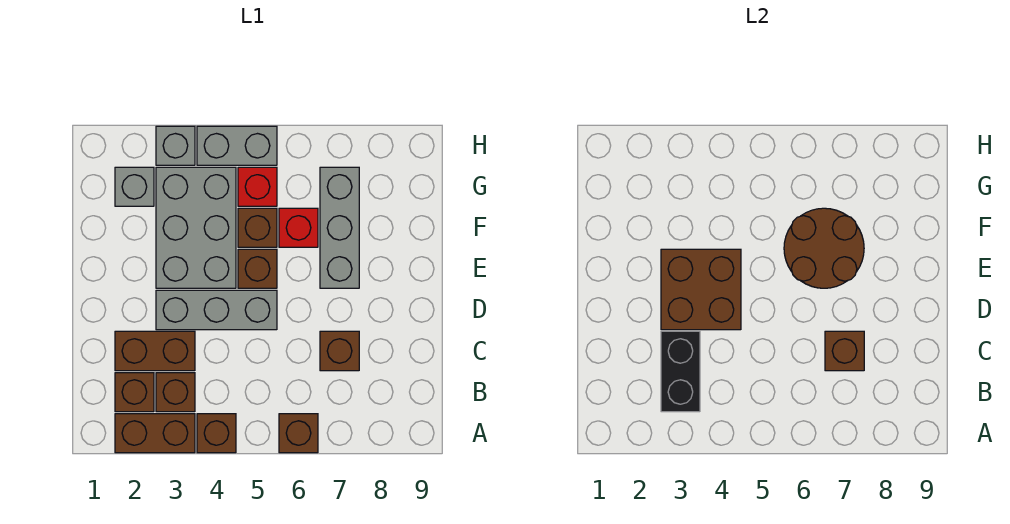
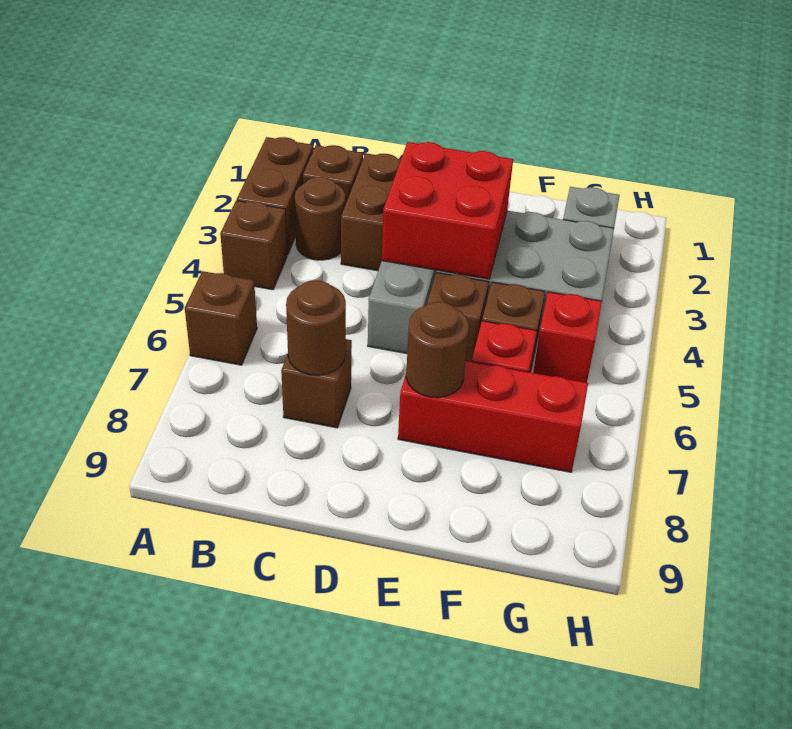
brown 1x1 brick [156,373,195,412] -> brown 1x1 round brick [295,177,345,260]
black 1x2 brick [661,331,700,412] -> none
brown 1x1 brick [825,331,864,371] -> brown 1x1 round brick [286,280,346,375]
brown 2x2 brick [661,249,741,330] -> red 2x2 brick [382,142,513,279]
brown 2x2 round brick [784,208,864,288] -> brown 1x1 round brick [406,302,469,398]
grey 1x3 brick [320,167,359,288] -> red 1x3 brick [398,361,588,472]
grey 1x1 brick [156,126,195,165] -> none
grey 1x2 brick [197,126,277,165] -> none

